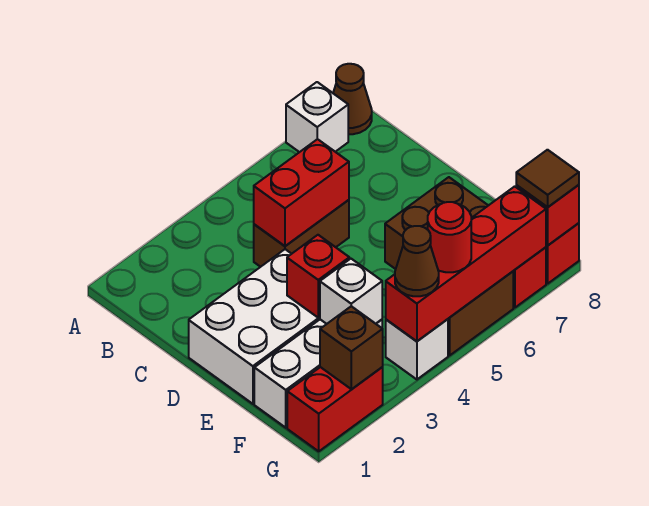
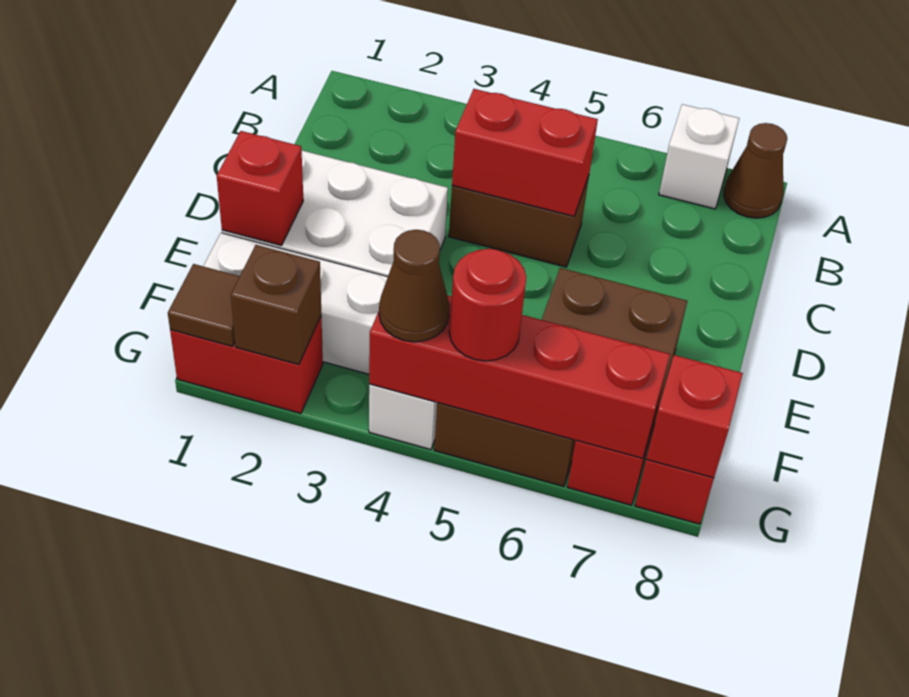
red 1x1 brick [287,235,349,318] -> red 1x1 brick moved to [217,131,303,246]
white 1x1 brick [320,259,382,324] -> none
brown 1x1 tile [516,150,579,207] -> brown 1x1 tile moved to [168,264,240,346]

